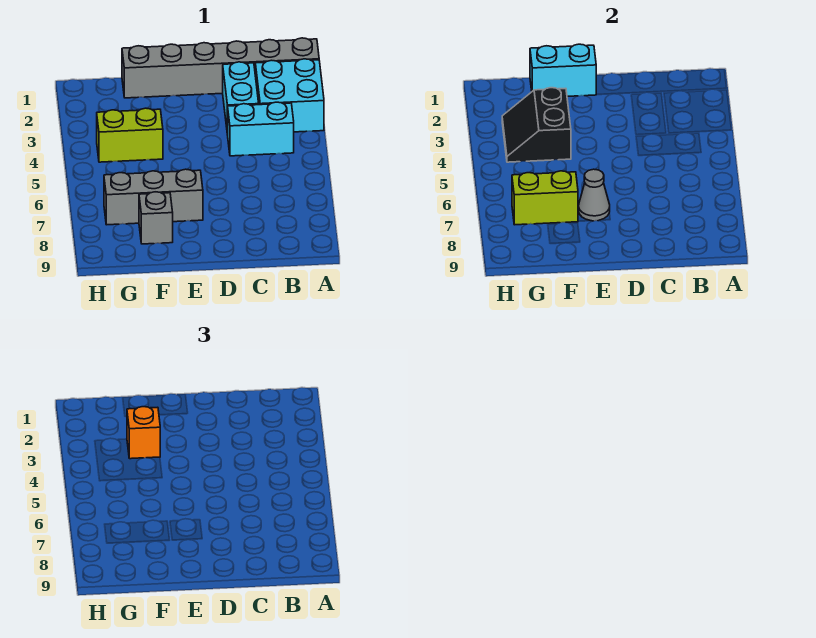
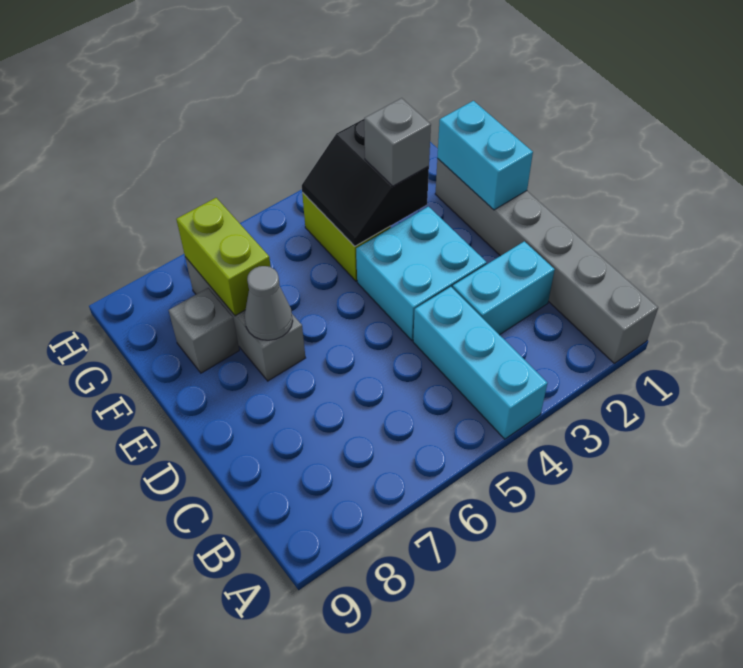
cyan 2x2 brick [255,59,324,132] -> cyan 2x2 brick moved to [356,207,487,341]
cyan 1x2 brick [228,102,294,156] -> cyan 1x3 brick [413,287,547,439]
black 2x2 slope [502,88,571,162] -> black 2x2 slope turned to [302,119,429,246]
orange 1x1 brick [127,407,160,459] -> grey 1x1 brick [364,98,431,186]

